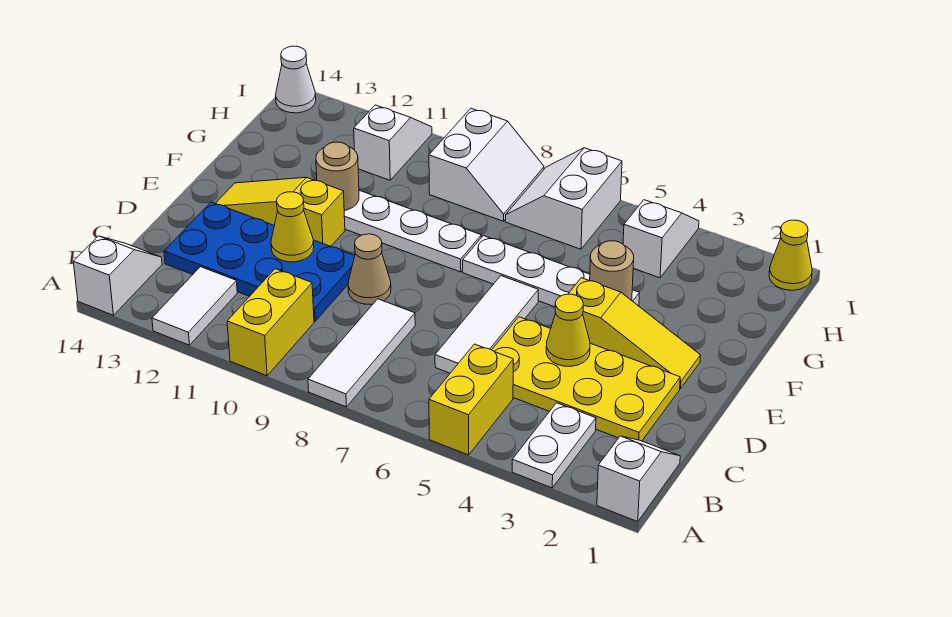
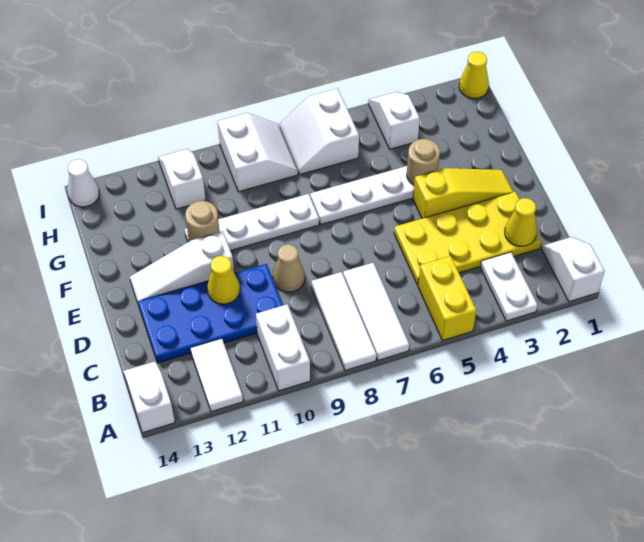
yellow 1x2 brick [227,269,314,376] -> white 1x2 brick [256,304,310,391]
white 1x3 tile [435,276,538,373] -> white 1x3 tile moved to [343,263,409,360]
yellow 1x1 cone [546,294,590,366] -> yellow 1x1 cone moved to [505,198,537,246]
yellow 1x3 slope [216,177,345,246] -> white 1x3 slope [130,231,234,303]

